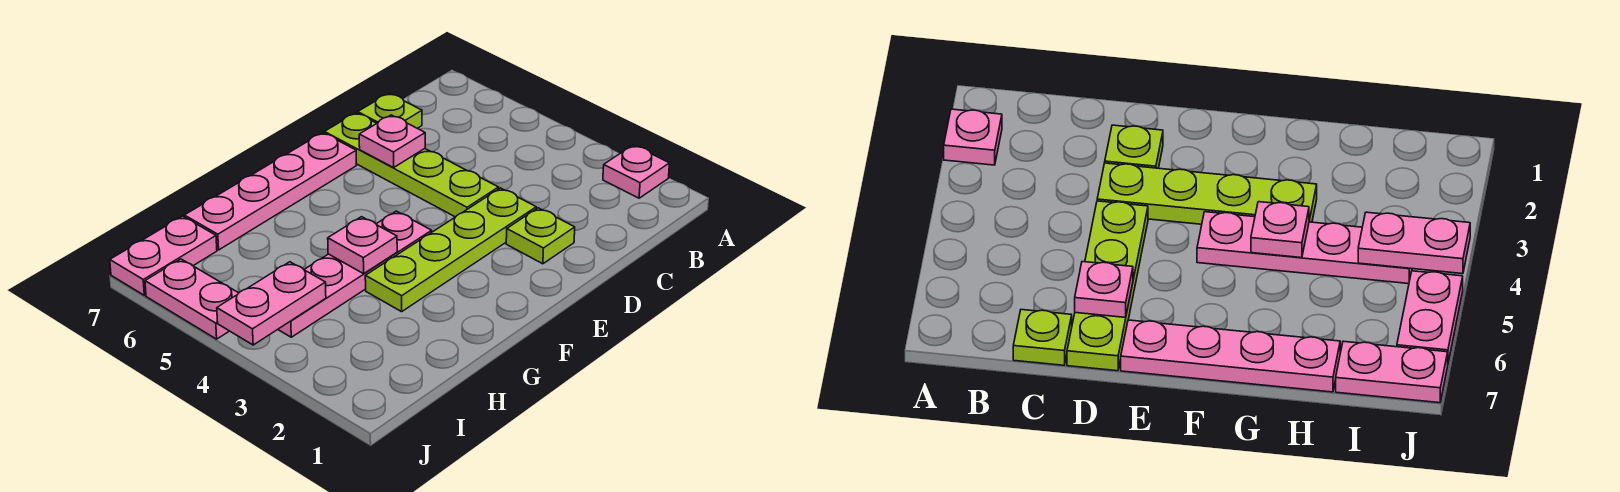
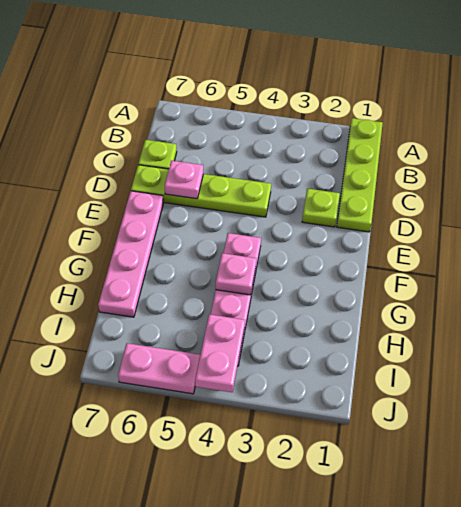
pink 1x1 plate [603,145,669,198] -> none
lime 1x4 plate [365,188,536,312] -> lime 1x4 plate moved to [337,118,383,232]
pink 1x2 plate [110,216,217,295] -> none

